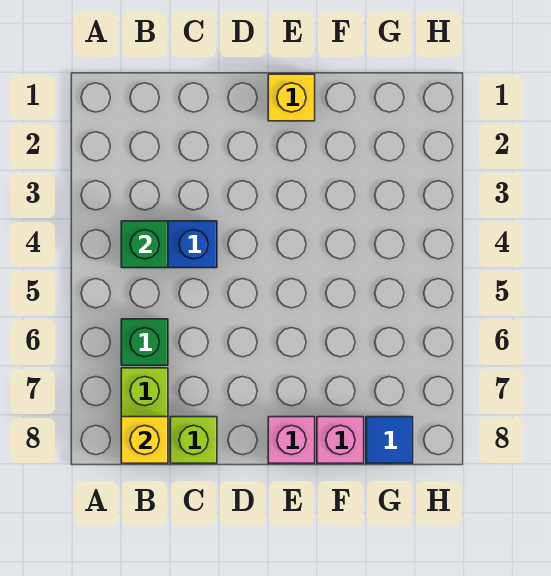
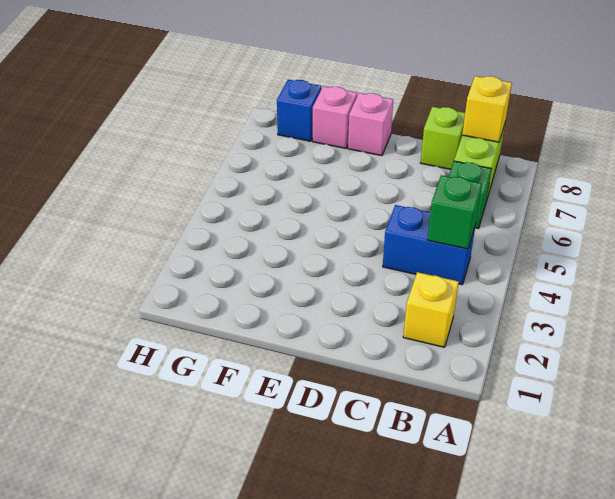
yellow 1x1 brick [268,74,315,121] -> yellow 1x1 brick moved to [403,272,459,347]
blue 1x1 tile [366,417,413,463] -> blue 1x1 brick [277,80,321,141]

